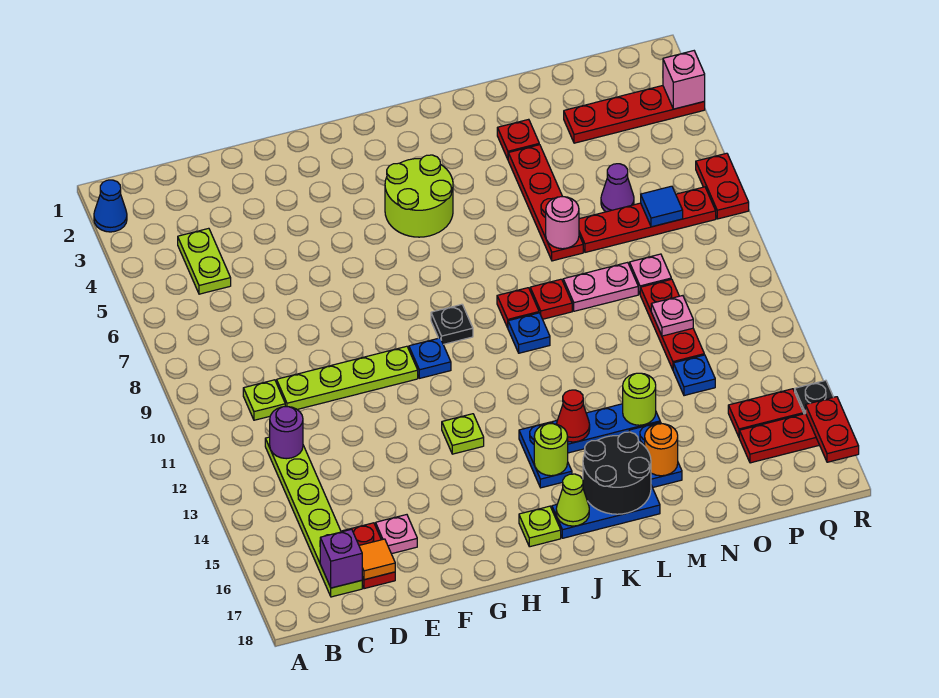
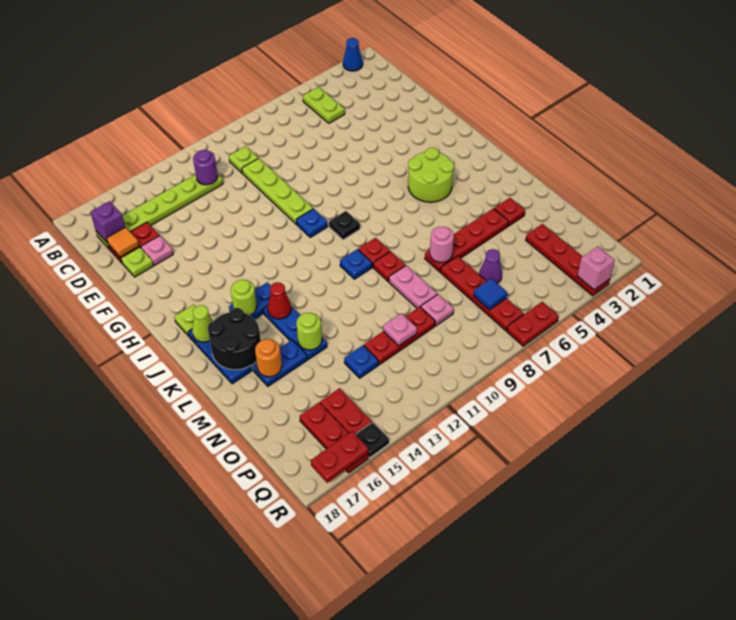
lime 1x2 plate [178,228,231,294] -> lime 1x2 plate turned to [303,87,345,123]
lime 1x1 plate [442,414,484,454] -> lime 1x1 plate moved to [121,247,154,277]

